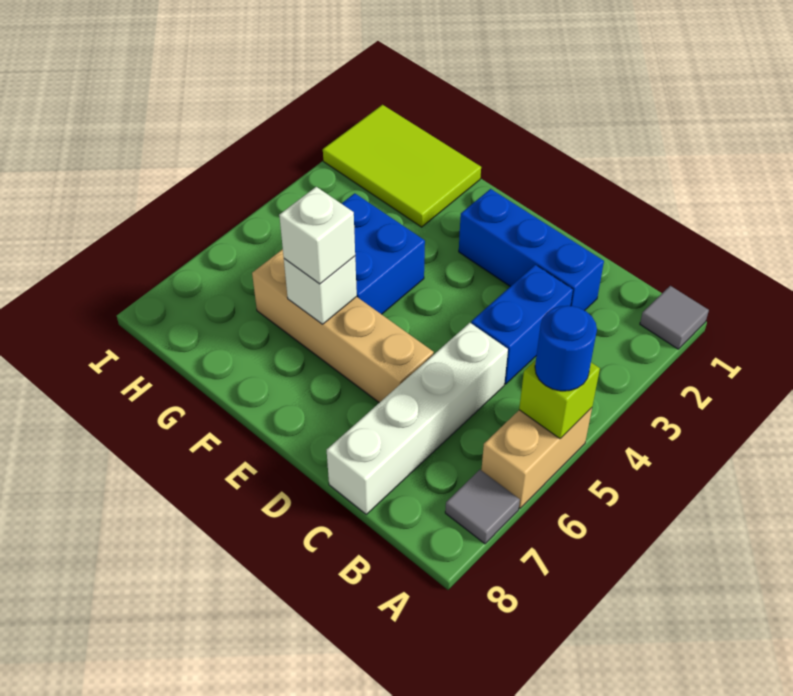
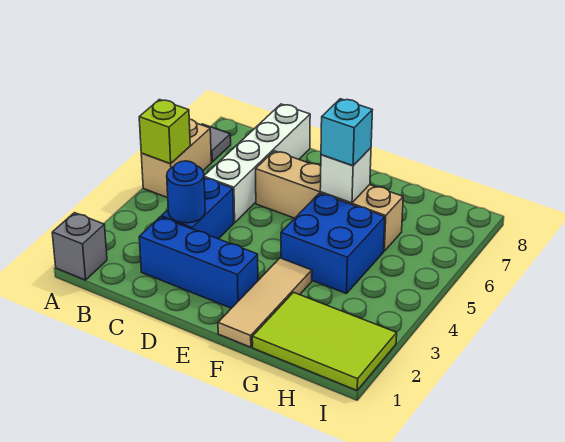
grey 1x1 tile [640,286,709,349] -> grey 1x1 brick [52,213,107,280]
blue 1x1 round brick [535,306,597,391] -> blue 1x1 round brick moved to [167,161,205,223]
none -> tan 1x3 tile [218,258,312,347]
white 1x1 brick [279,187,355,284] -> cyan 1x1 brick [321,99,372,166]

